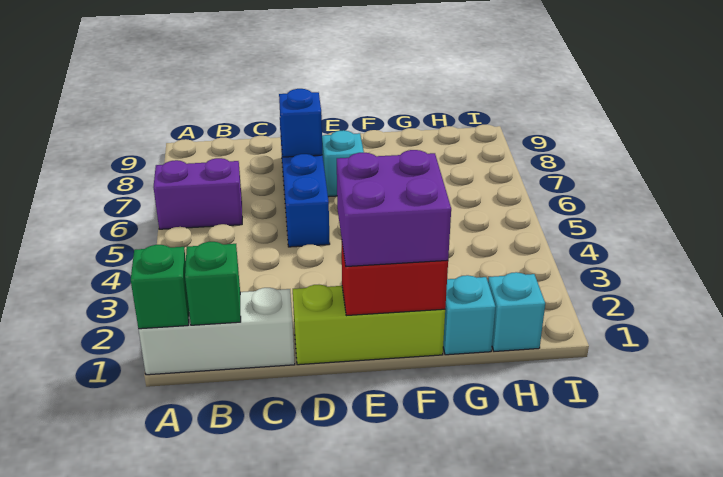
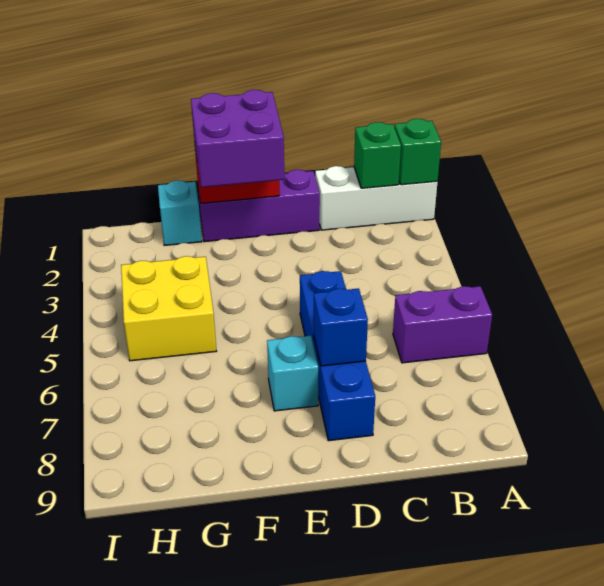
lime 1x3 brick [293,285,445,365] -> purple 1x3 brick [198,170,320,242]
none -> yellow 2x2 brick [121,256,216,361]
cyan 1x1 brick [488,272,545,351] -> none

